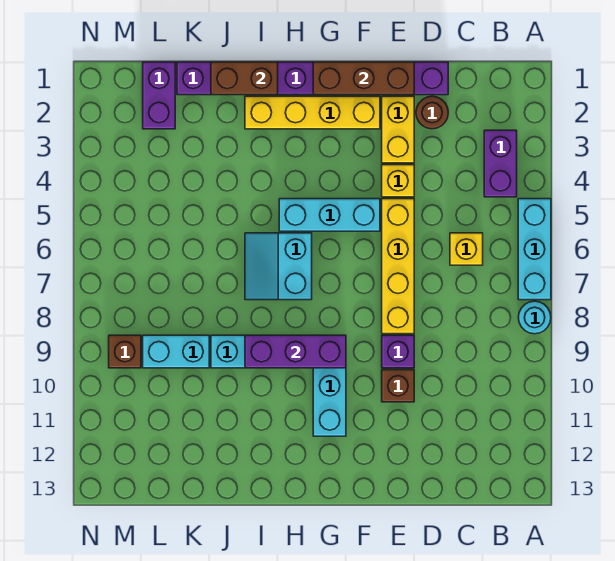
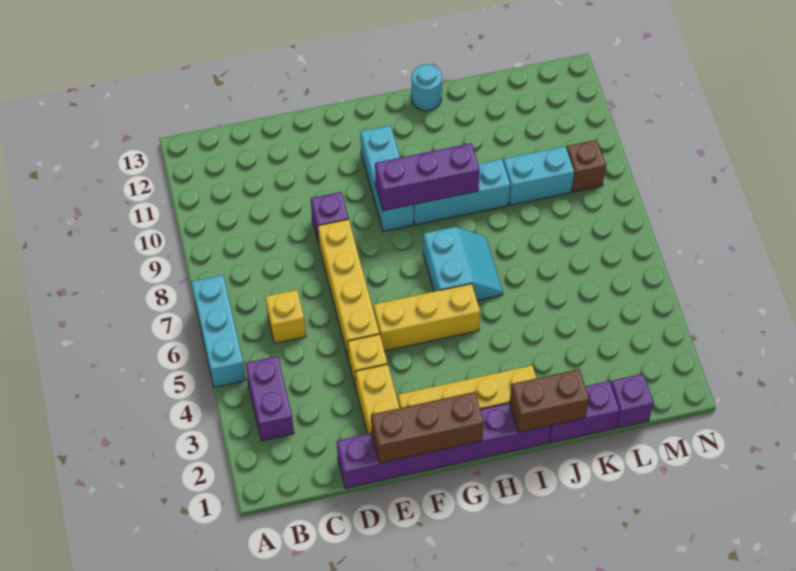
cyan 1x1 round brick [518,301,551,334] -> cyan 1x1 round brick moved to [411,64,442,111]
brown 1x1 round brick [416,96,448,129] -> none
brown 1x1 brick [382,370,414,402] -> none
cyan 1x3 brick [279,199,380,231] -> yellow 1x3 brick [374,284,480,351]
purple 1x2 brick [143,62,175,129] -> purple 1x1 brick [611,374,654,428]

